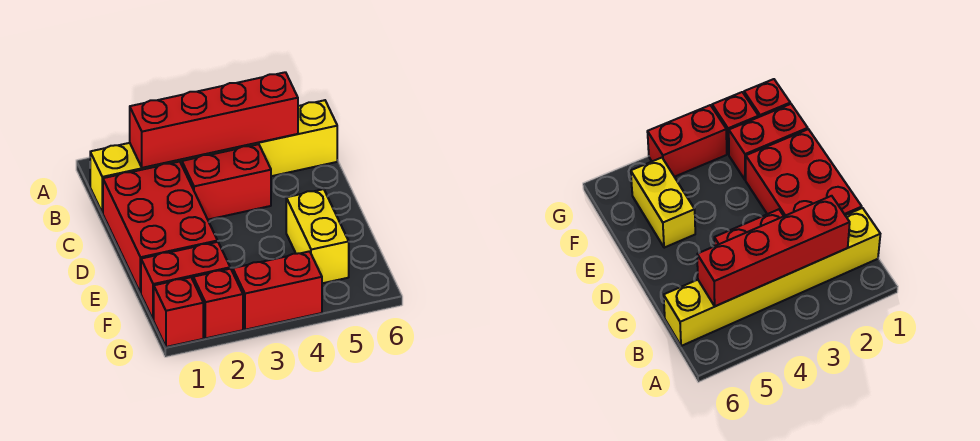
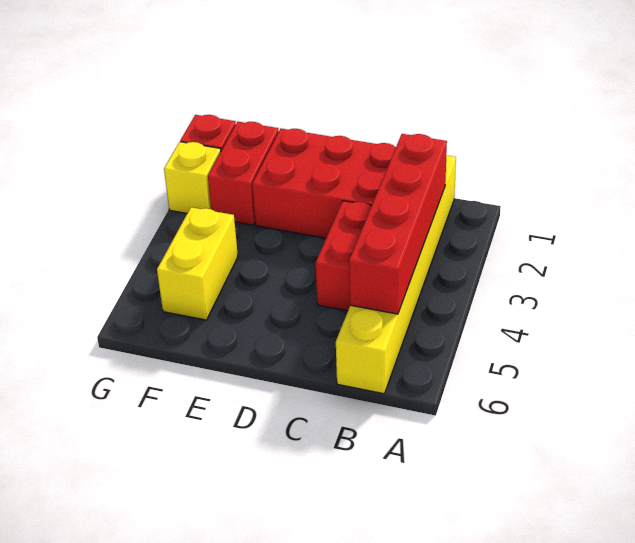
yellow 1x2 brick [286,189,349,283] -> yellow 1x2 brick turned to [157,207,238,320]
red 1x1 brick [193,269,243,338] -> yellow 1x1 brick [164,142,221,213]
red 1x2 brick [233,251,322,330] -> none

